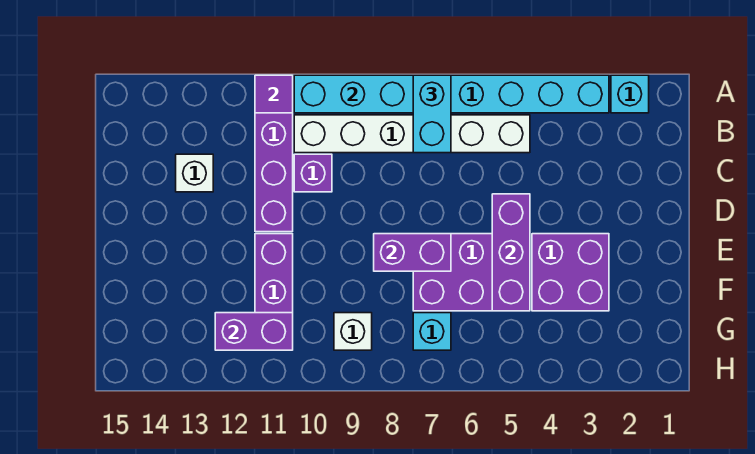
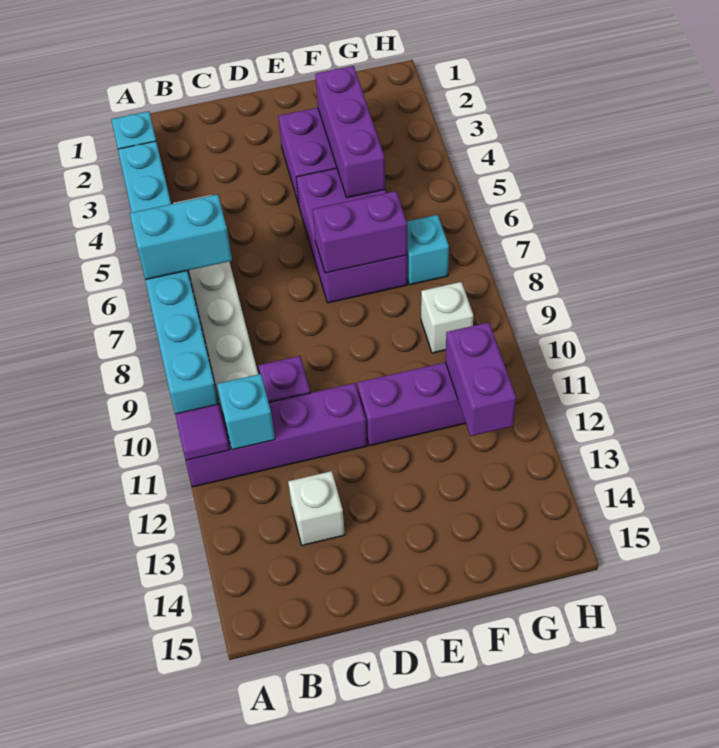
none -> cyan 1x1 brick [217,374,275,450]
purple 1x3 brick [492,194,530,311] -> purple 1x3 brick turned to [315,66,385,198]
purple 1x2 brick [374,234,451,271] -> purple 1x2 brick turned to [313,191,407,273]

